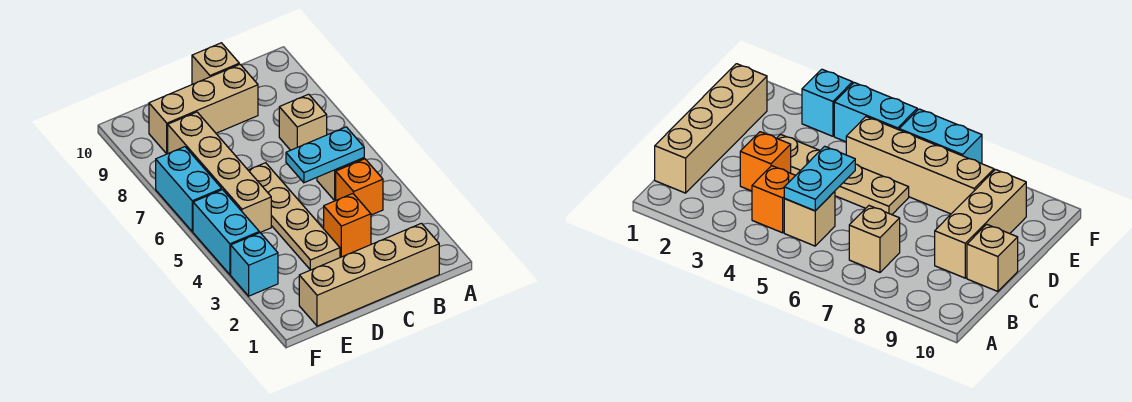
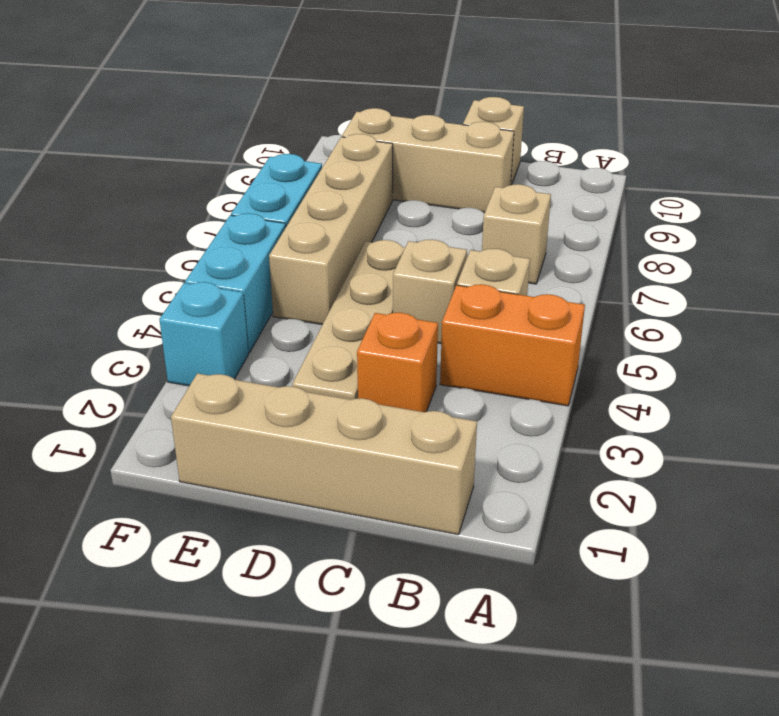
orange 1x1 brick [336,159,383,215] -> orange 1x2 brick [440,284,585,406]
cyan 1x2 plate [286,127,364,183] -> none
none -> tan 1x1 brick [393,240,467,344]

